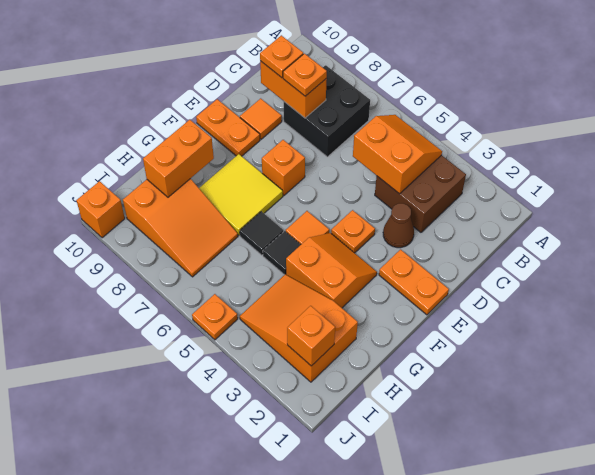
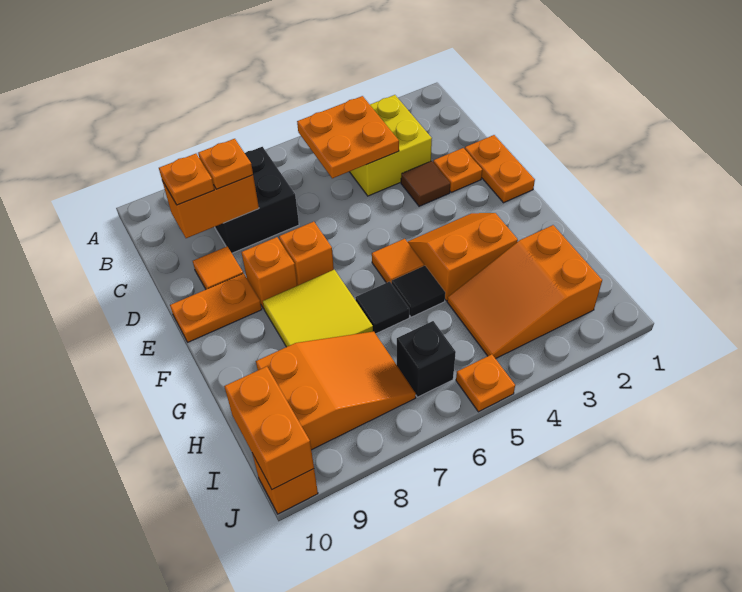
brown 2x2 brick [375,155,466,232] -> yellow 2x2 brick [349,95,432,196]
orange 2x2 slope [353,115,442,194] -> orange 2x2 plate [297,96,399,178]
brown 1x1 cone [383,203,414,248] -> brown 1x1 tile [401,161,450,206]
orange 1x2 plate [379,250,449,315] -> orange 1x2 plate turned to [465,135,535,203]
orange 1x1 plate [331,210,375,253] -> orange 1x1 plate moved to [433,148,482,192]
orange 1x2 brick [143,120,214,197] -> orange 1x2 brick moved to [224,367,314,489]
orange 1x1 brick [287,306,335,366] -> orange 1x1 brick moved to [242,237,297,309]
none -> black 1x1 brick [397,321,456,397]

